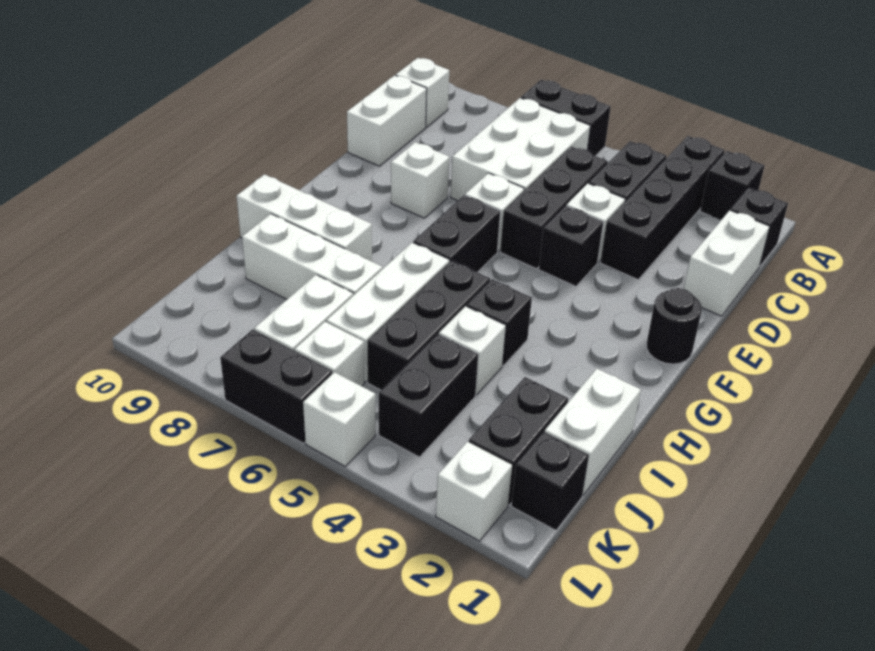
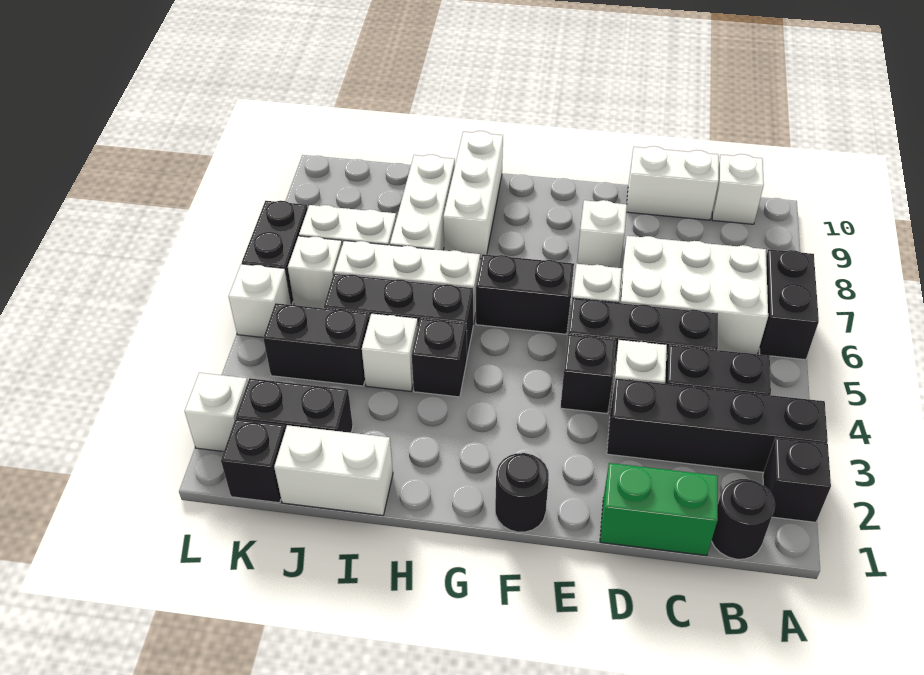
black 1x1 brick [730,188,788,266] -> black 1x1 round brick [712,479,775,559]
white 1x2 brick [684,210,770,316] -> green 1x2 brick [600,463,718,556]

